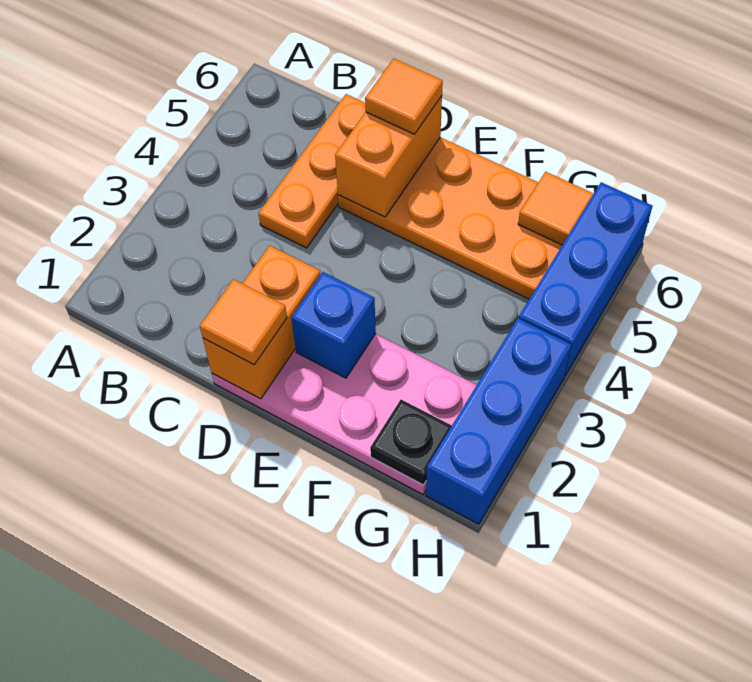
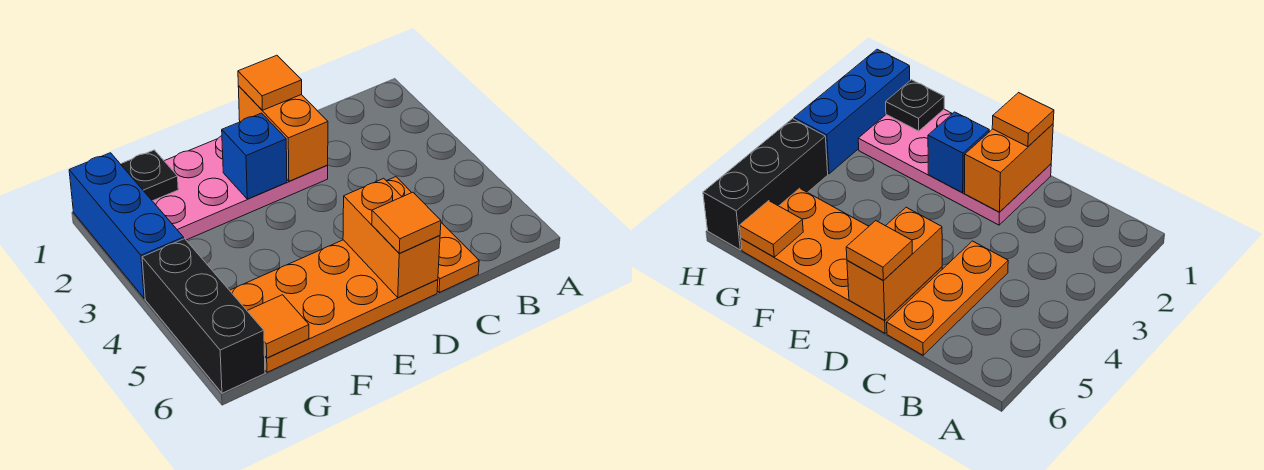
blue 1x3 brick [519,182,652,375] -> black 1x3 brick [142,239,265,393]

